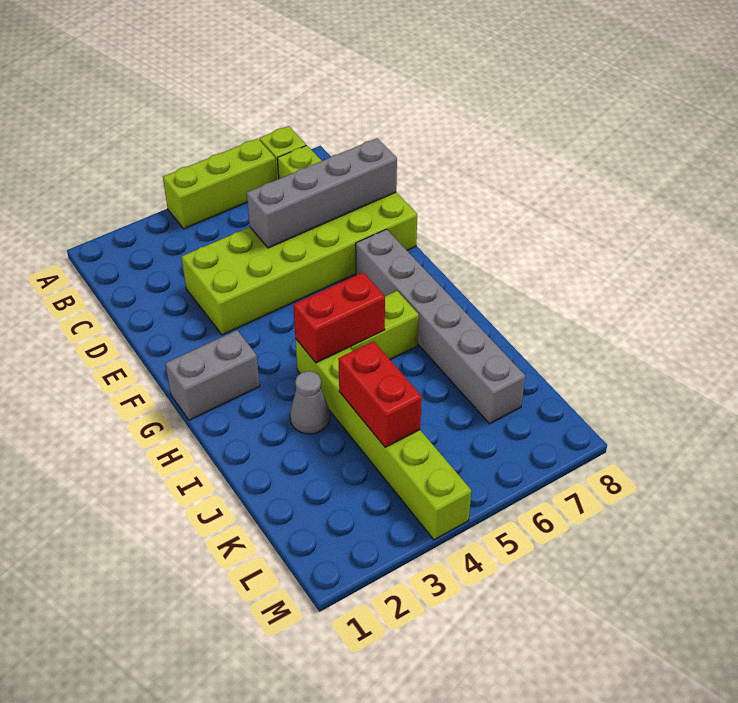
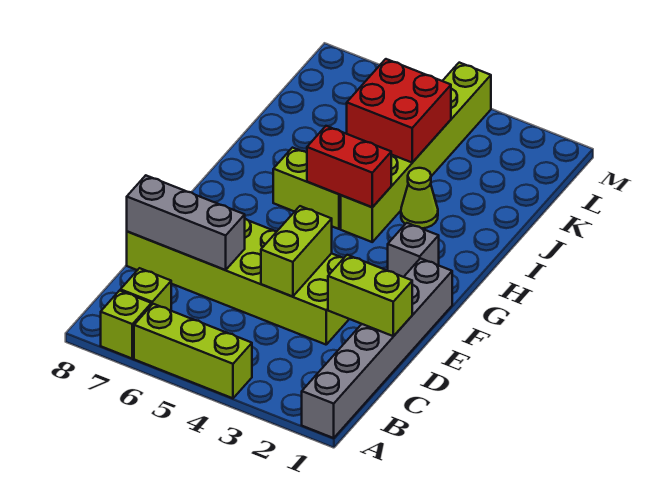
none -> lime 1x2 brick [328,255,412,336]
none -> lime 1x2 brick [261,206,332,297]
grey 1x4 brick [247,138,397,248] -> grey 1x3 brick [127,175,245,270]
grey 1x6 brick [356,229,525,424] -> grey 1x6 brick moved to [302,258,452,438]
grey 1x2 brick [165,330,260,420] -> grey 1x1 brick [388,223,439,277]
grey 1x1 cone [290,371,330,434] -> lime 1x1 cone [401,168,438,228]
red 1x2 brick [338,341,422,447] -> red 2x2 brick [347,59,451,162]

